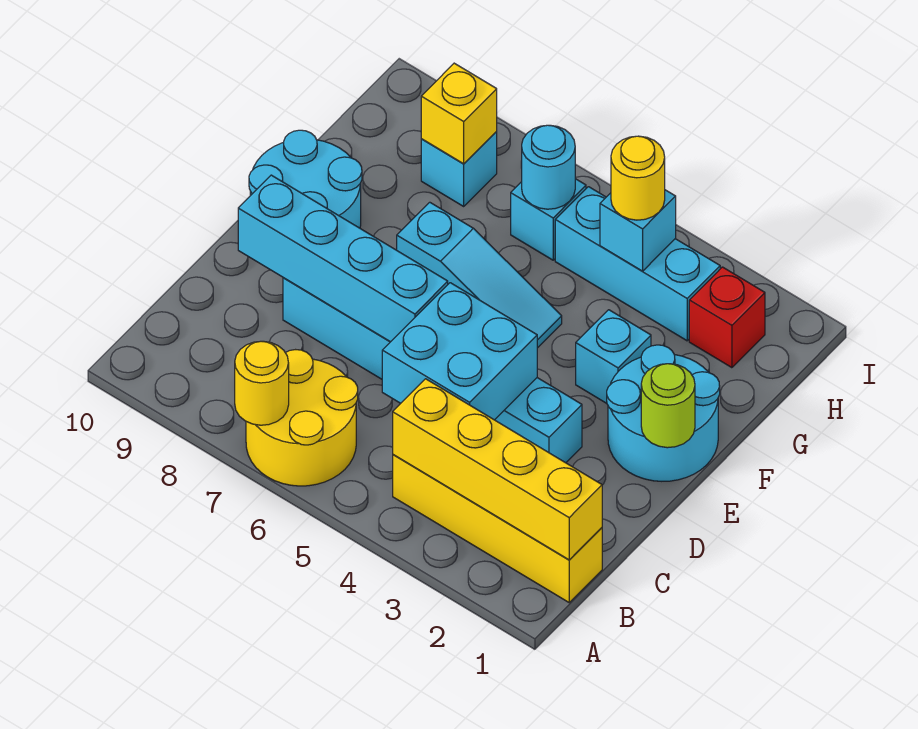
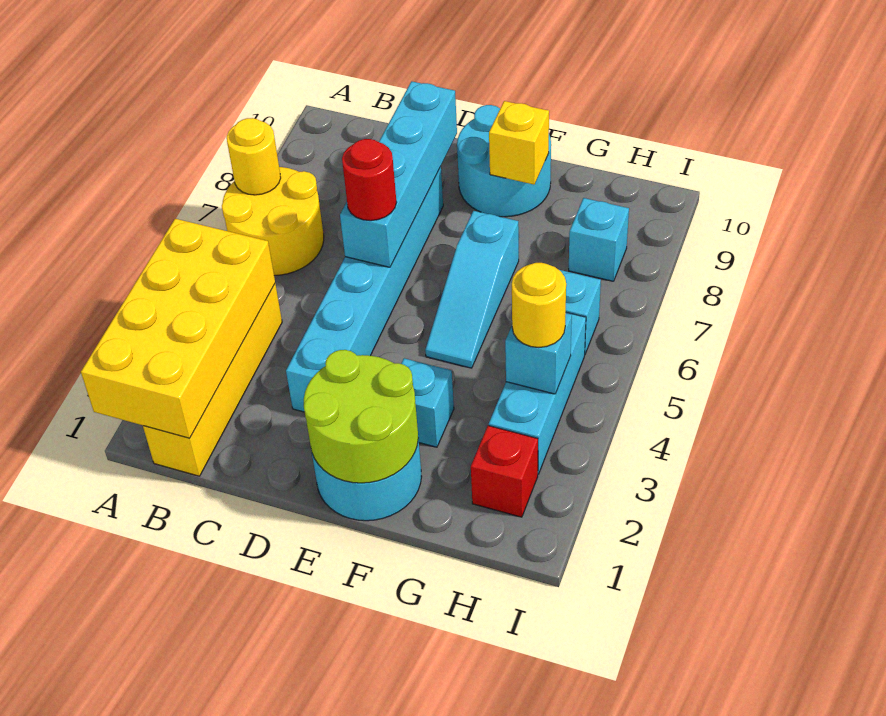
yellow 1x4 brick [393,379,602,560] -> yellow 2x4 brick [81,219,275,438]
cyan 2x2 brick [382,283,537,420] -> none
none -> red 1x1 round brick [342,139,397,221]
lime 1x1 round brick [641,364,695,448] -> lime 2x2 round brick [304,350,418,483]
cyan 1x1 round brick [521,125,575,209] -> none
yellow 1x1 brick [421,63,497,164] -> yellow 1x1 brick moved to [489,101,549,184]

